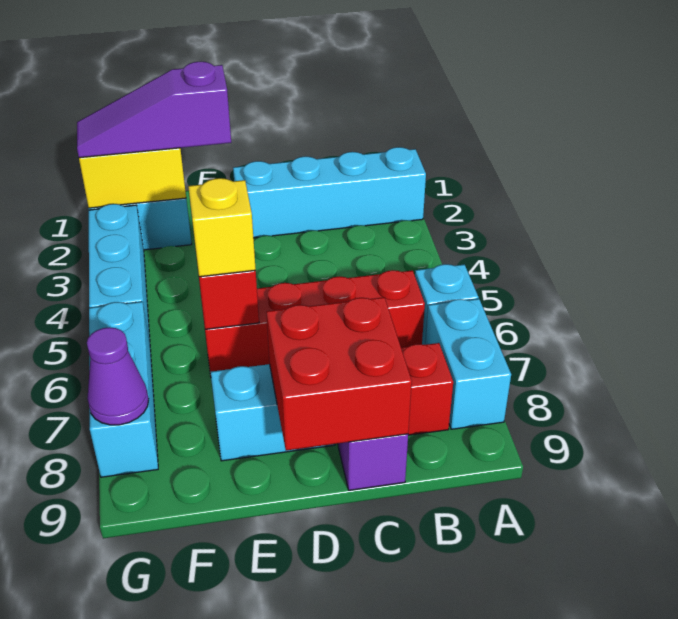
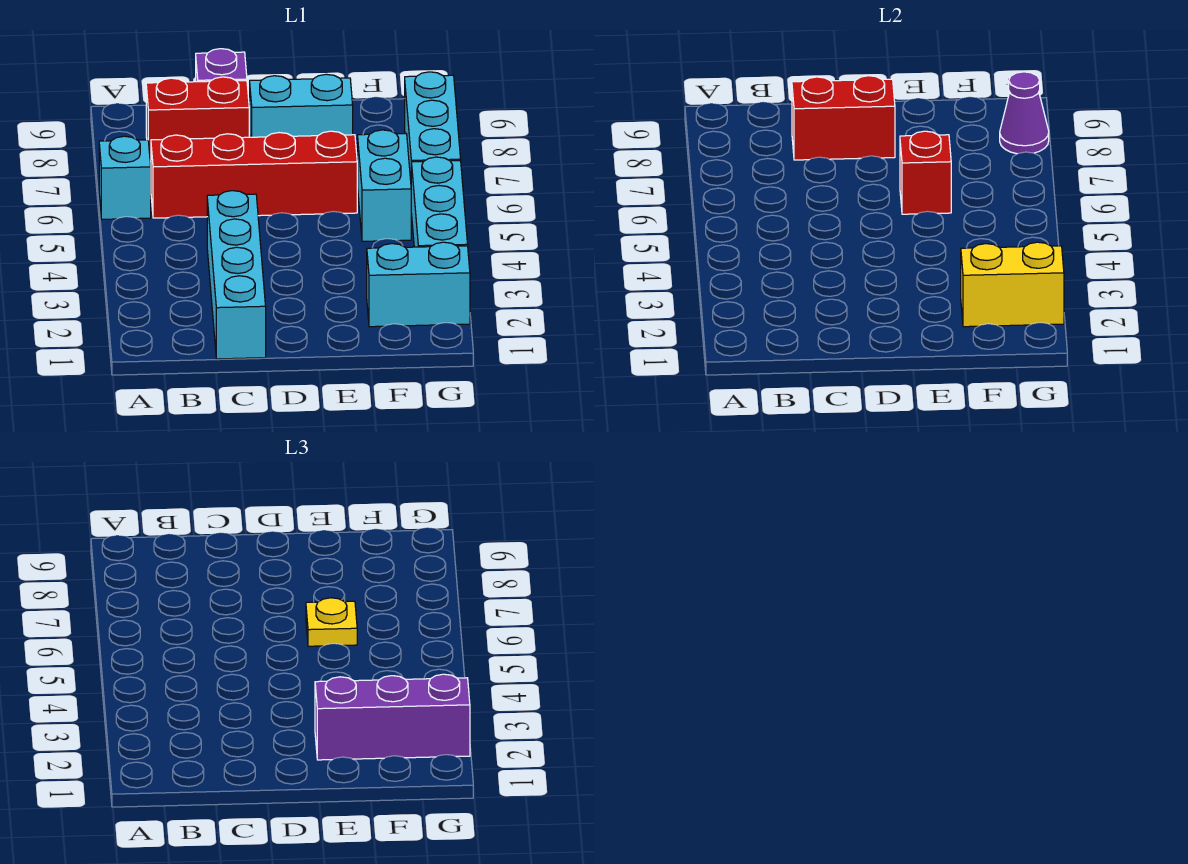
cyan 1x4 brick [233,147,426,238] -> cyan 1x4 brick turned to [207,191,266,359]
cyan 1x2 brick [425,299,511,429] -> cyan 1x2 brick moved to [358,130,411,241]
red 2x2 brick [266,297,412,451] -> red 1x2 brick [792,76,895,160]
purple 1x3 slope [77,62,231,158] -> purple 1x3 brick [315,674,470,760]
yellow 1x1 brick [188,178,256,277] -> yellow 1x1 plate [306,598,357,646]

